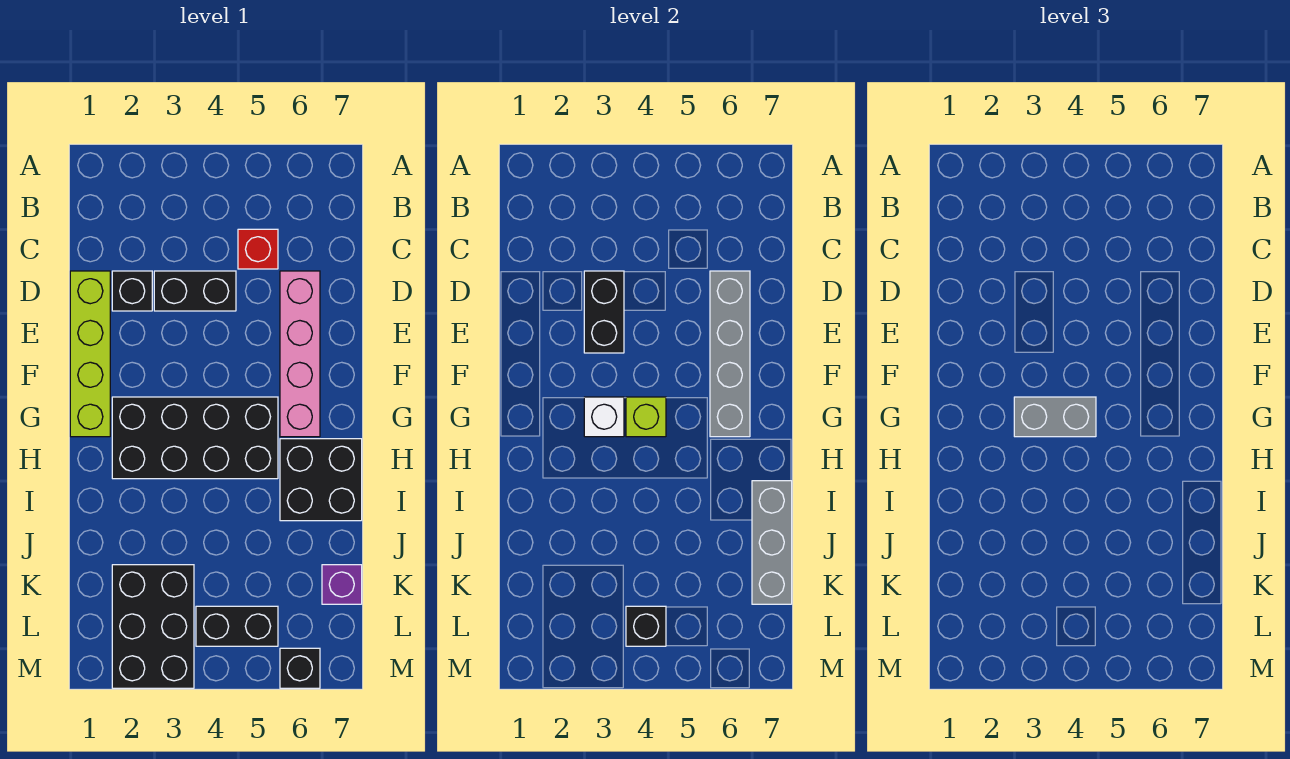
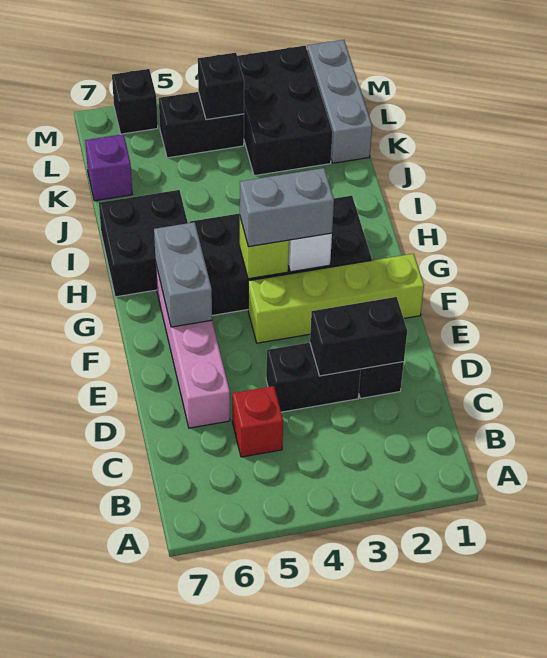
lime 1x4 brick [70,271,110,437] -> lime 1x4 brick turned to [248,254,424,343]
black 1x2 brick [584,271,624,353] -> black 1x2 brick turned to [310,297,407,376]
grey 1x4 brick [710,271,750,437] -> grey 1x2 brick [154,222,212,327]
grey 1x3 brick [752,481,792,604] -> grey 1x3 brick moved to [307,40,372,163]

